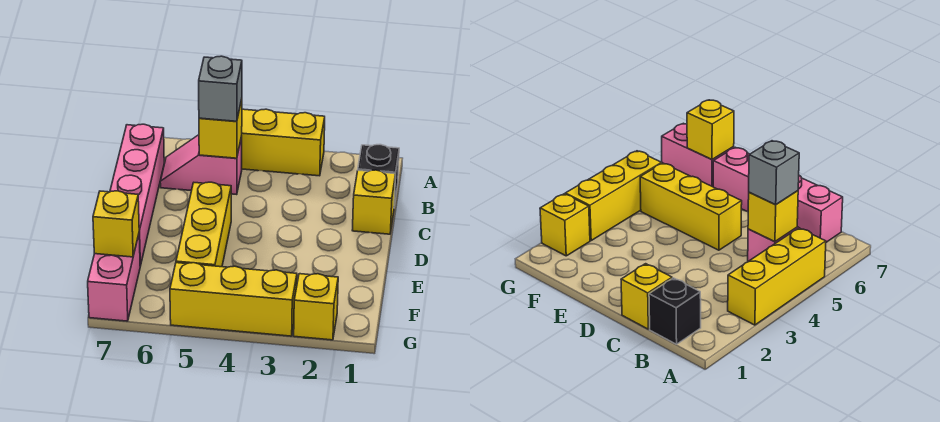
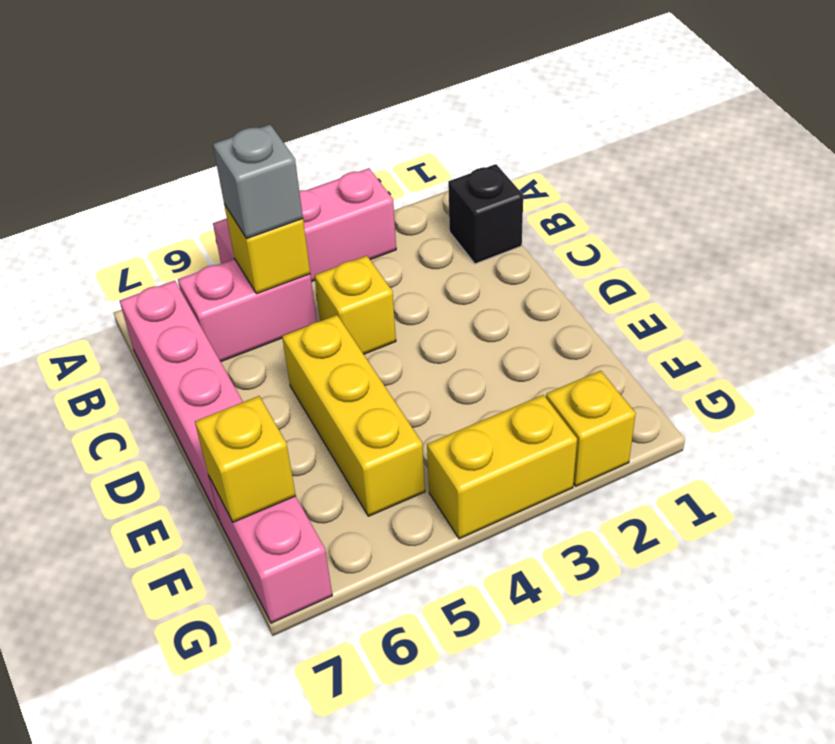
yellow 1x3 brick [242,109,325,176] -> pink 1x3 brick [213,168,396,282]
pink 1x2 slope [160,135,242,195] -> pink 1x2 brick [178,259,317,362]
yellow 1x1 brick [352,170,396,234] -> yellow 1x1 brick moved to [314,256,396,354]
yellow 1x3 brick [170,263,297,336] -> yellow 1x2 brick [427,395,577,539]

